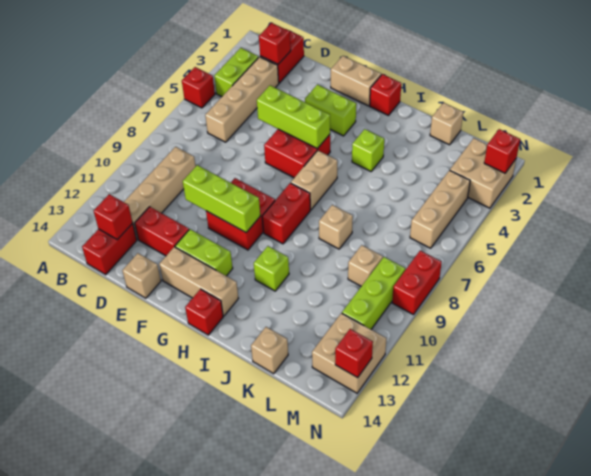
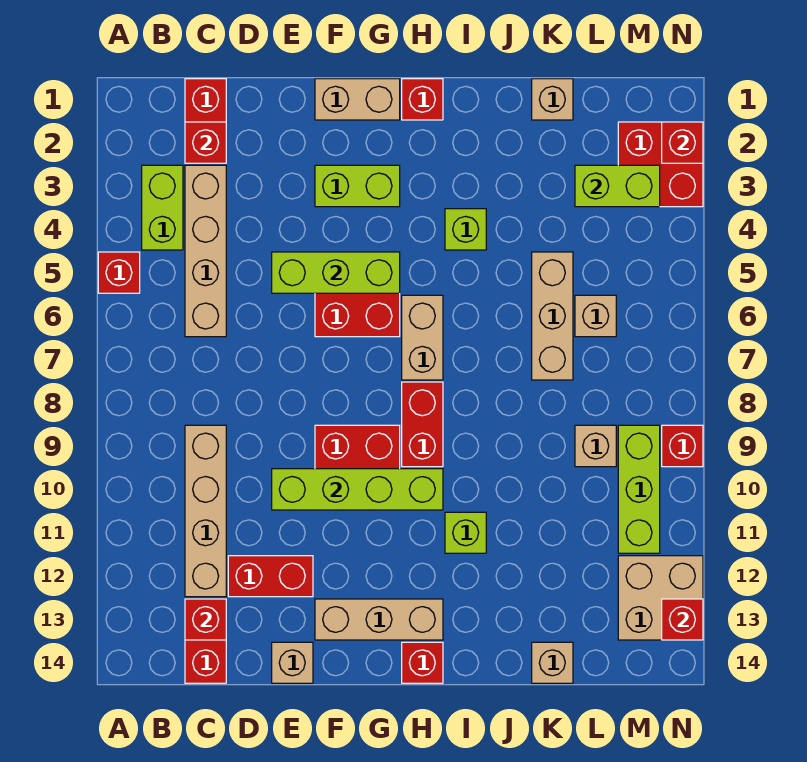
lime 1x3 brick [183,165,260,232] -> lime 1x4 brick [272,469,443,510]
lime 1x2 brick [175,229,233,276] -> lime 1x2 brick moved to [575,165,660,207]
tan 1x1 brick [319,205,353,249] -> tan 1x1 brick moved to [575,295,616,337]
tan 2x2 brick [450,138,516,208] -> red 2x2 brick [618,122,703,207]
tan 1x3 brick [410,170,470,248] -> tan 1x3 brick moved to [532,252,573,380]
red 1x2 brick [392,251,442,315] -> red 1x1 brick [662,425,703,467]

